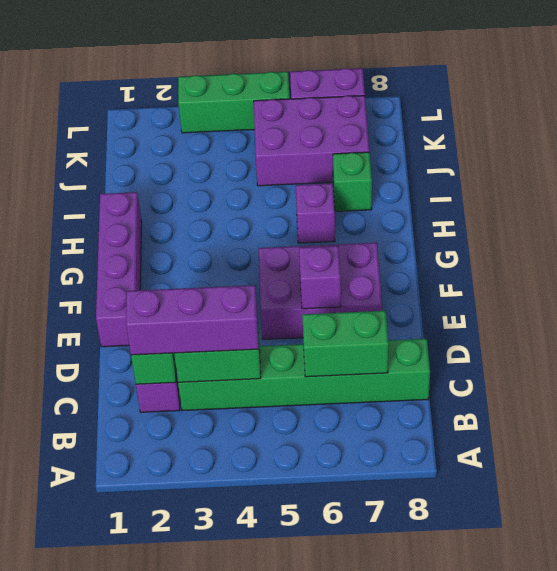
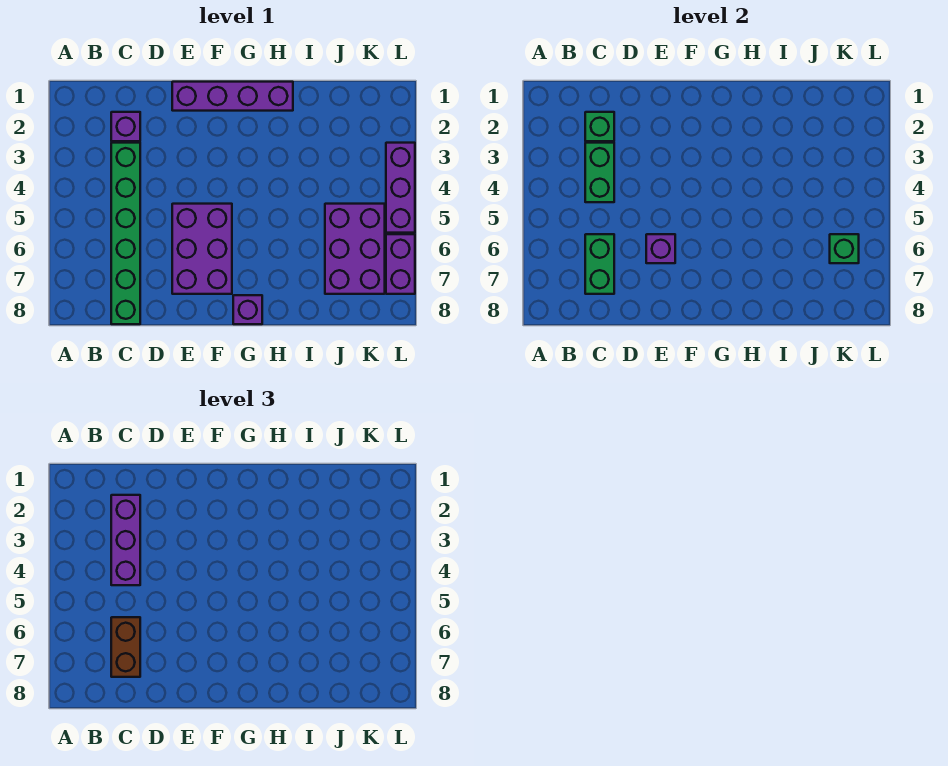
none -> brown 1x2 brick [111,617,140,677]
purple 1x1 brick [296,183,335,243] -> purple 1x1 brick moved to [233,295,262,324]
green 1x1 brick [333,152,372,212] -> green 1x1 brick moved to [830,234,859,263]
green 1x3 brick [178,72,290,133] -> purple 1x3 brick [386,143,415,233]

